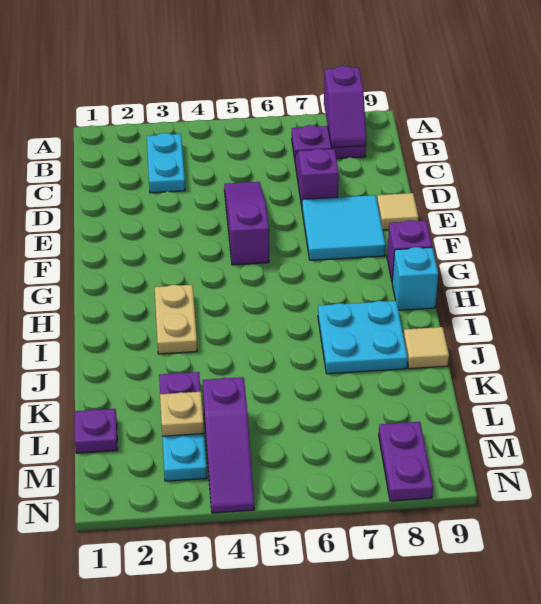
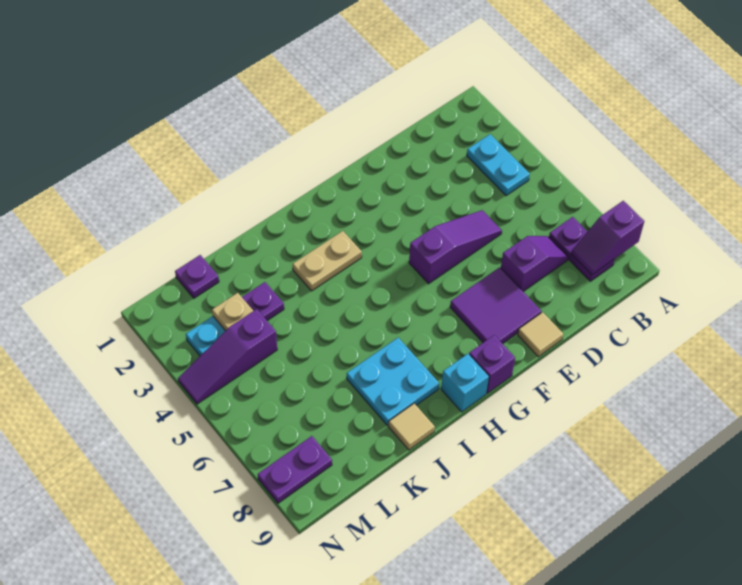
cyan 1x2 plate [147,133,185,193] -> cyan 1x2 plate turned to [467,134,530,196]
cyan 2x2 tile [302,195,386,260] -> purple 2x2 tile [450,267,541,344]

